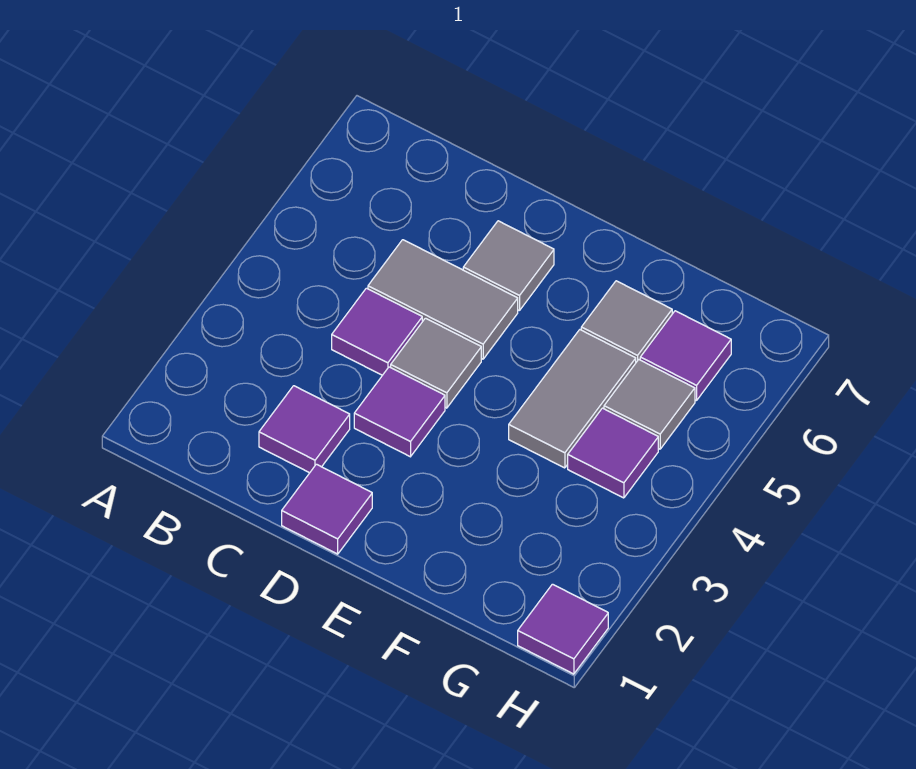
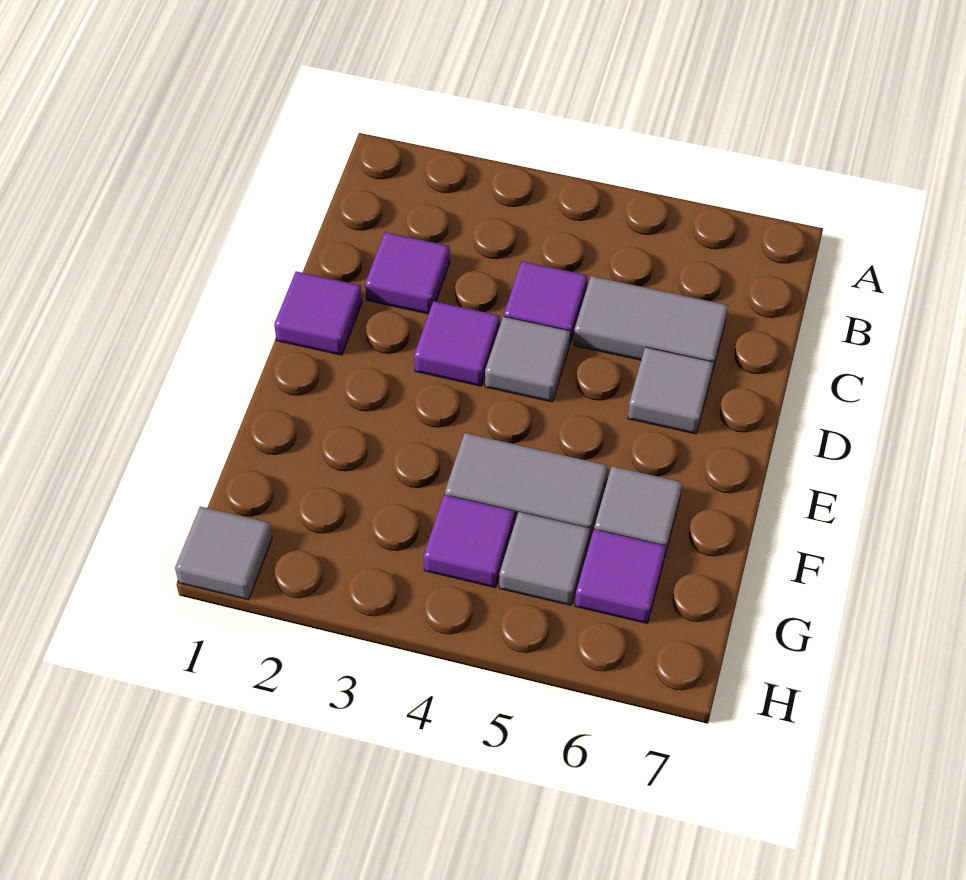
grey 1x2 tile [368,240,518,359] -> grey 1x2 tile turned to [574,276,728,372]
purple 1x1 tile [518,584,608,674] -> grey 1x1 tile [175,506,272,600]

